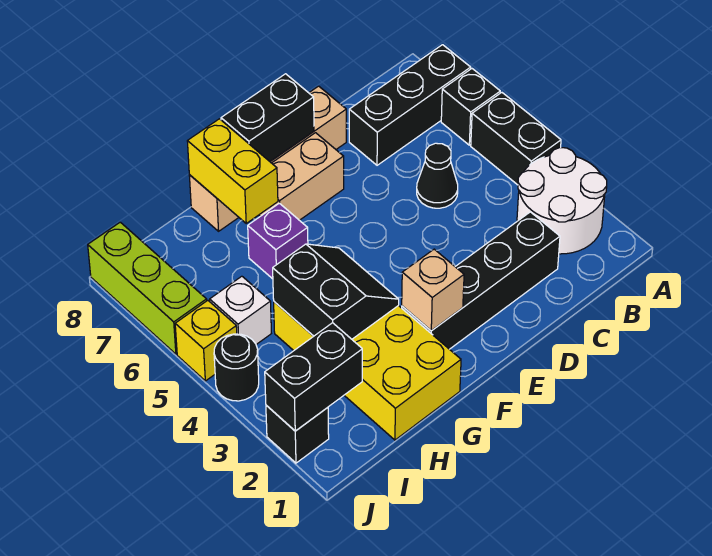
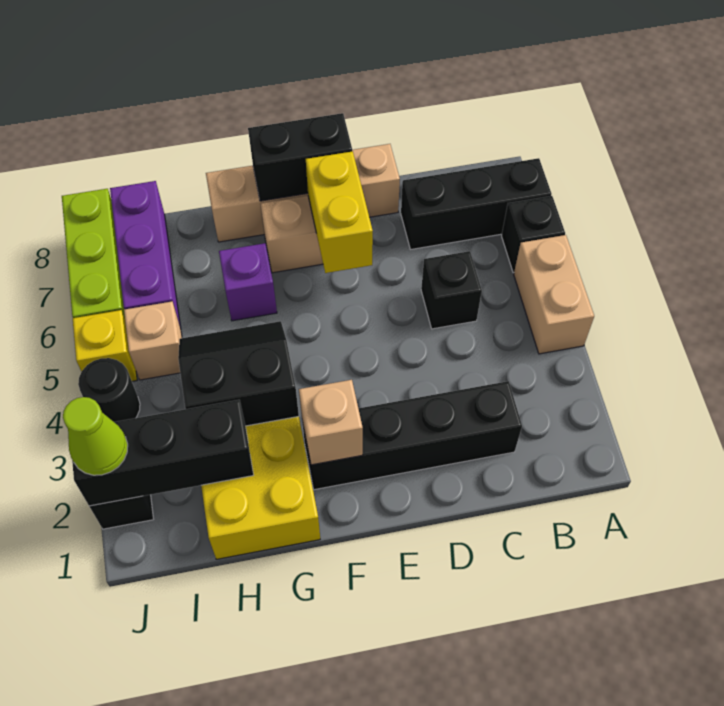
white 2x2 round brick [517,148,607,254] -> none
black 1x2 brick [471,93,561,185] -> tan 1x2 brick [514,235,594,354]
black 1x1 cone [417,143,458,208] -> black 1x1 brick [421,251,482,329]
black 2x2 slope [273,244,399,339] -> black 2x2 slope turned to [178,321,299,426]
yellow 1x2 brick [187,119,278,223] -> yellow 1x2 brick moved to [306,151,373,273]
black 1x2 brick [265,323,362,431] -> black 1x3 brick [72,400,253,506]
white 1x1 brick [210,276,271,344] -> tan 1x1 brick [124,302,182,380]
none -> purple 1x3 brick [110,181,181,329]
none -> lime 1x1 cone [63,397,128,475]

